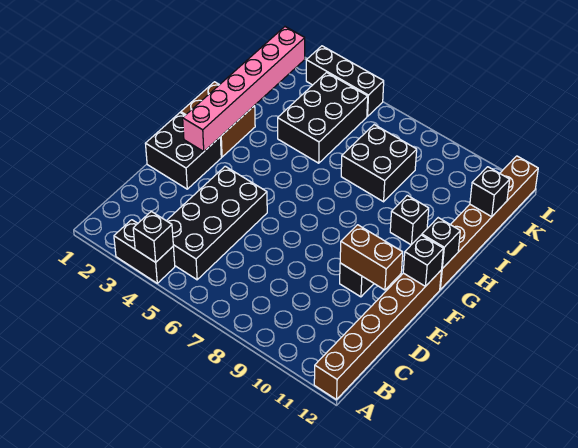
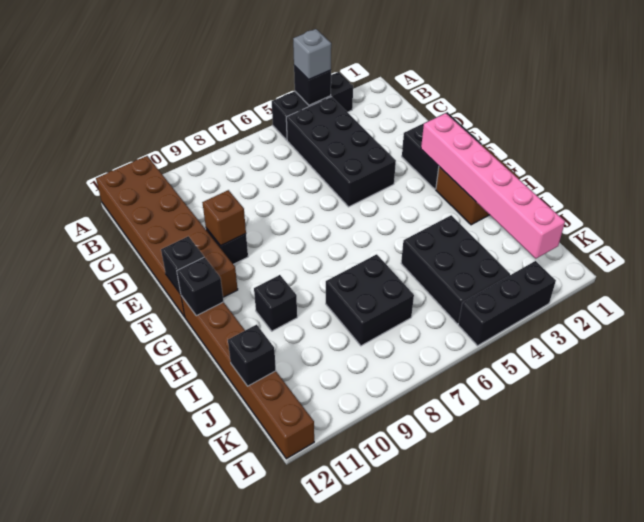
black 1x2 brick [114,220,175,283] -> black 1x3 brick [272,72,353,140]
none -> grey 1x1 brick [293,29,331,80]
brown 1x6 brick [314,271,441,400] -> brown 2x6 brick [96,156,238,317]
brown 1x2 brick [340,225,403,290] -> brown 1x1 brick [202,190,246,246]

